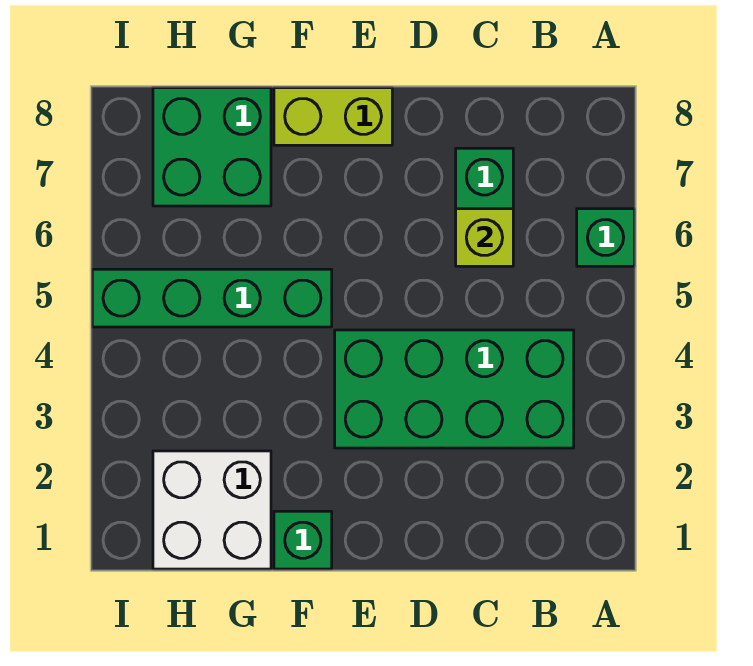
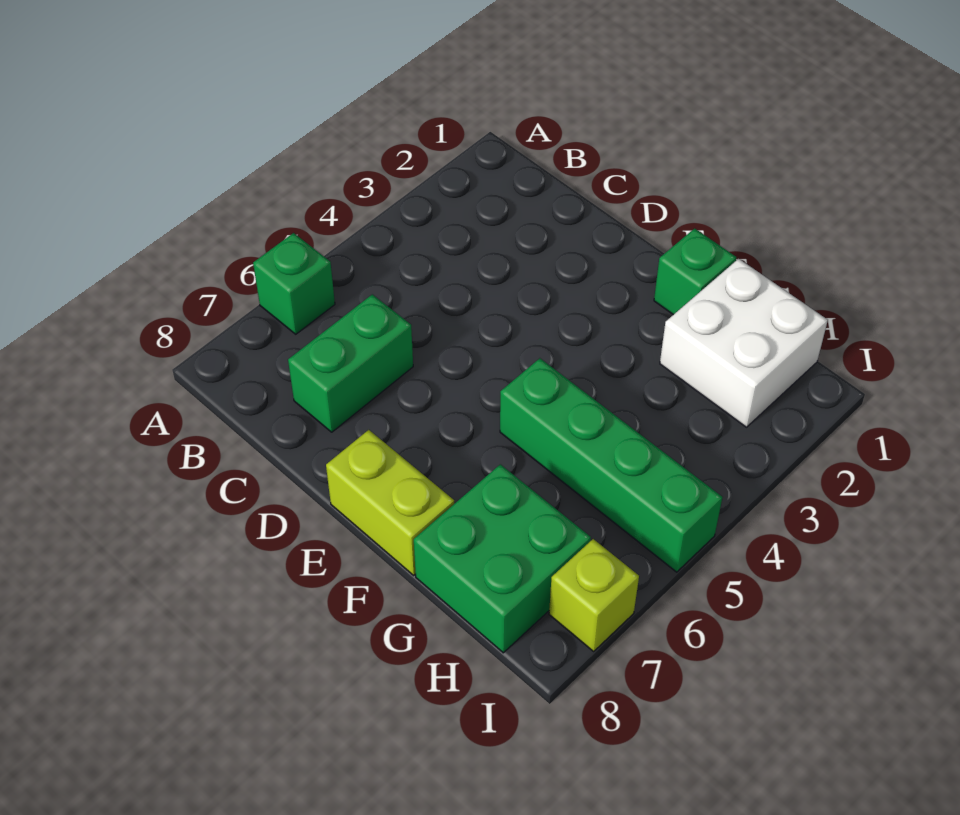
green 2x4 brick [335,330,574,448] -> none
lime 1x1 brick [456,209,513,266] -> lime 1x1 brick moved to [549,539,639,651]

